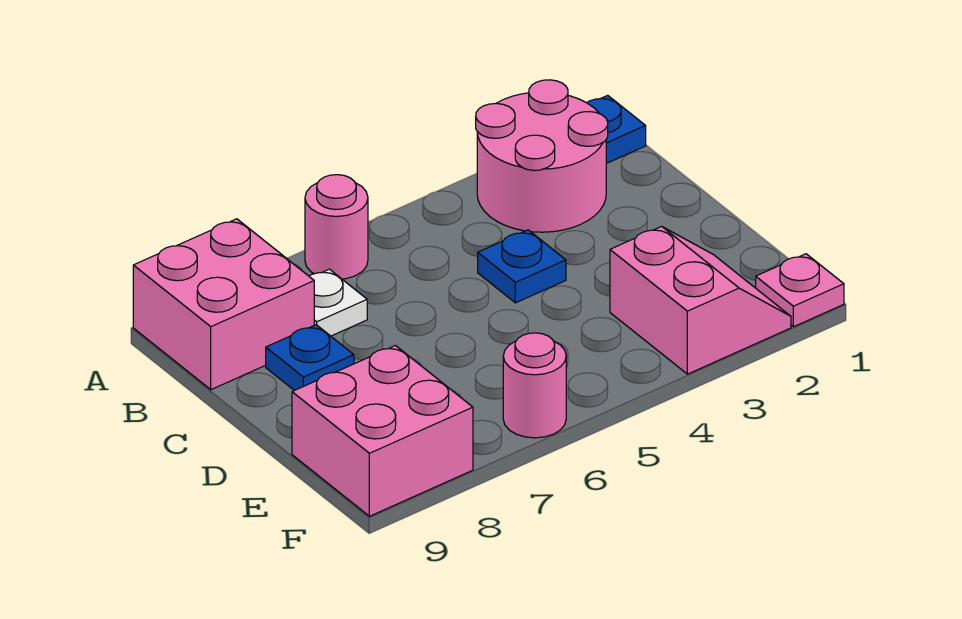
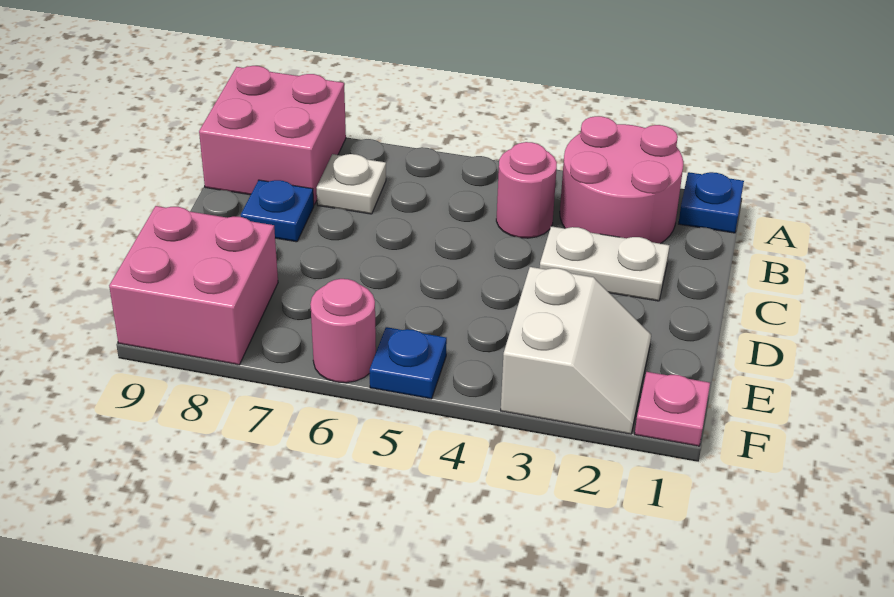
pink 1x1 round brick [305,175,368,279] -> pink 1x1 round brick moved to [496,142,557,238]
none -> white 1x2 plate [540,226,670,301]
blue 1x1 plate [478,230,566,303] -> blue 1x1 plate moved to [370,327,447,399]
pink 2x2 slope [610,226,791,374] -> white 2x2 slope [501,267,651,434]

